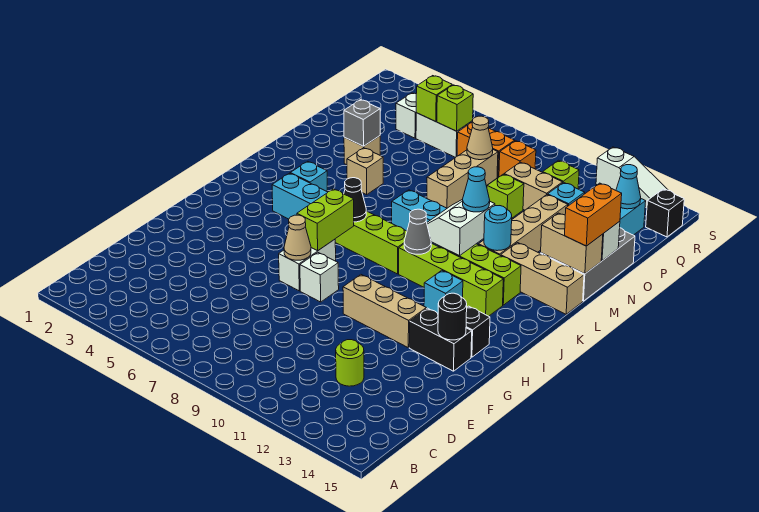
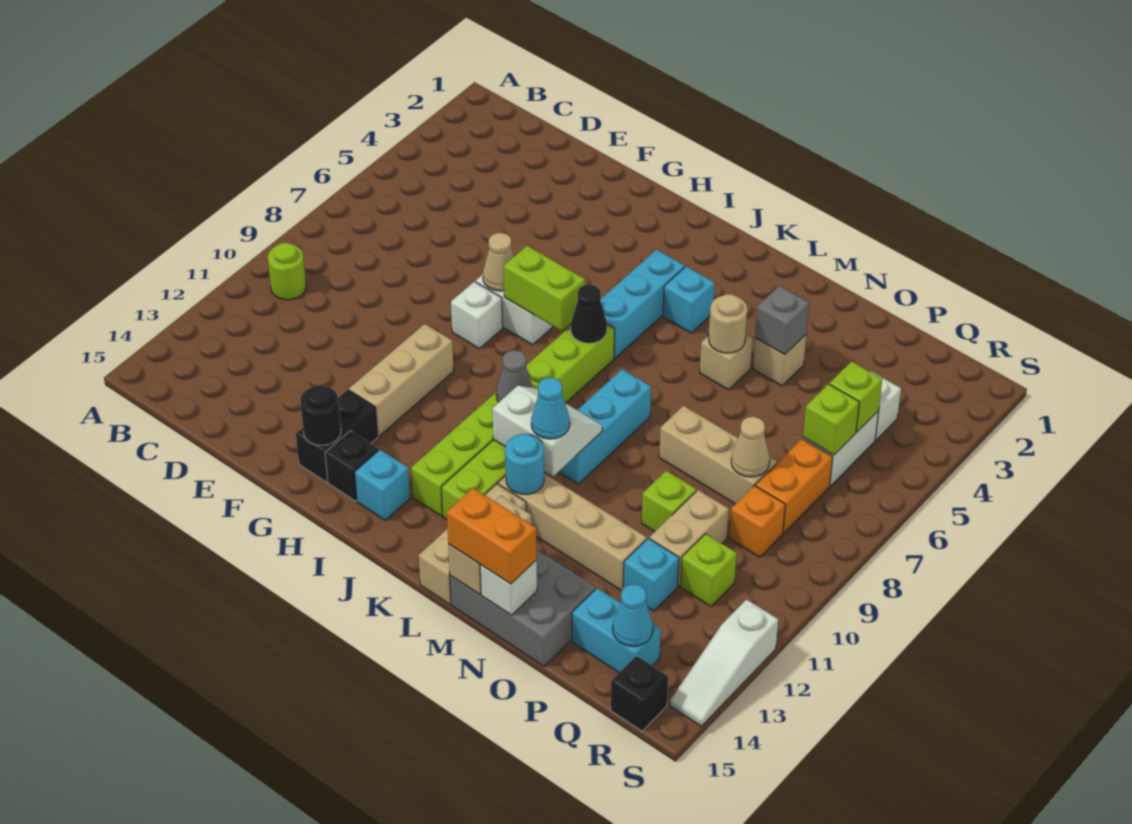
lime 1x1 round brick [336,340,364,386] -> lime 1x1 round brick moved to [268,243,306,300]
cyan 1x1 brick [424,270,463,313] -> cyan 1x1 brick moved to [355,450,410,520]
none -> tan 1x1 round brick [709,294,747,353]

